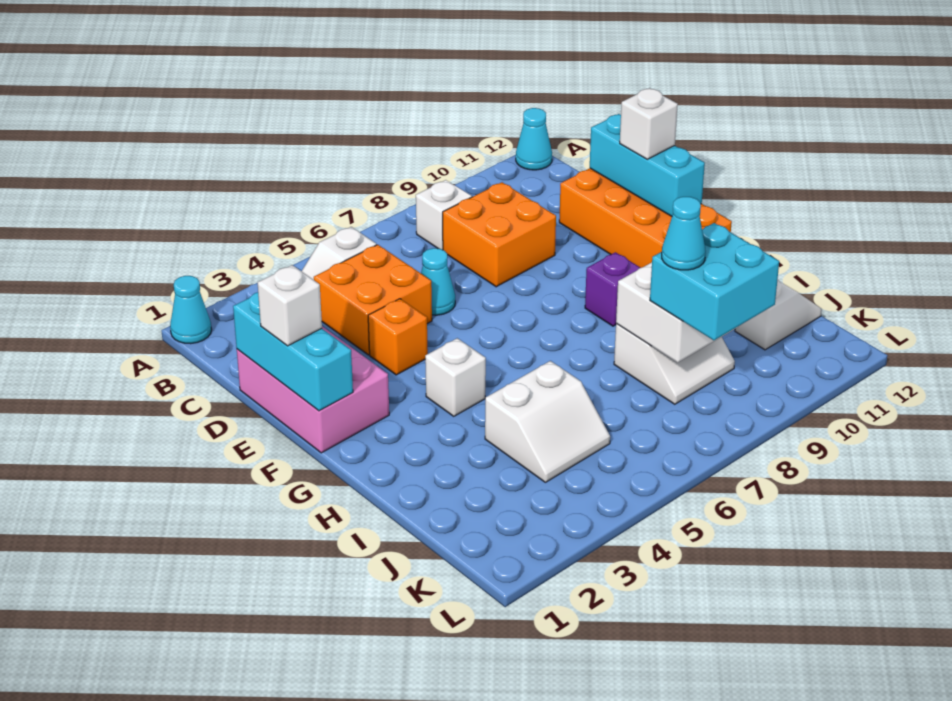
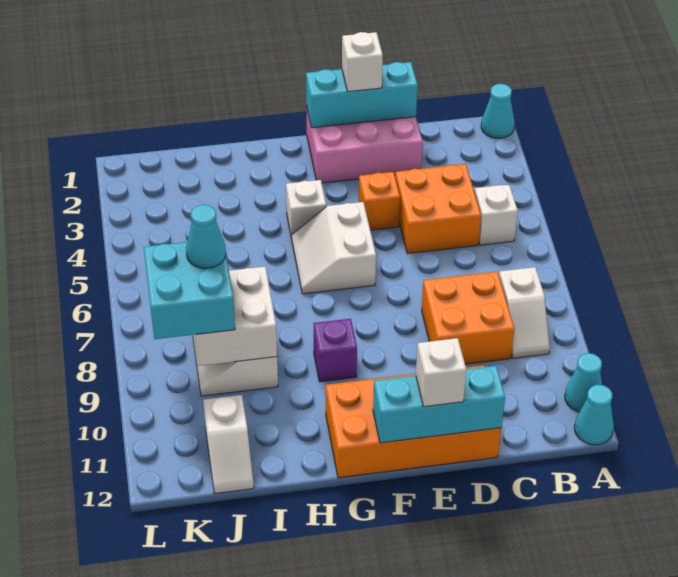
cyan 1x1 cone [421,248,455,315] -> cyan 1x1 cone moved to [565,353,602,412]
white 2x2 slope [485,361,610,482] -> white 2x2 slope moved to [292,202,376,294]

